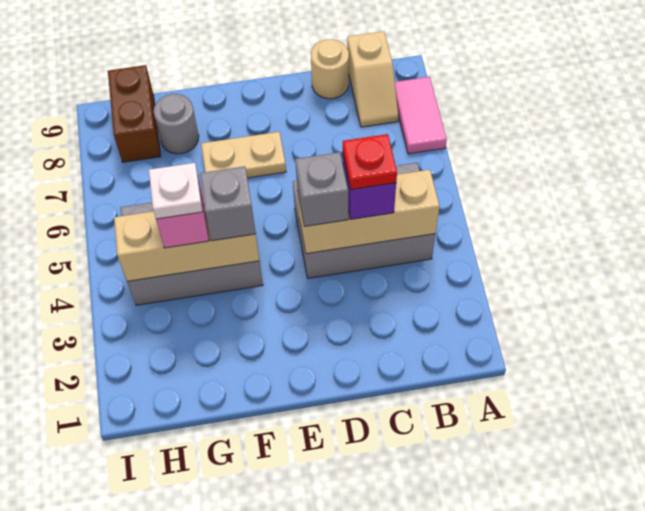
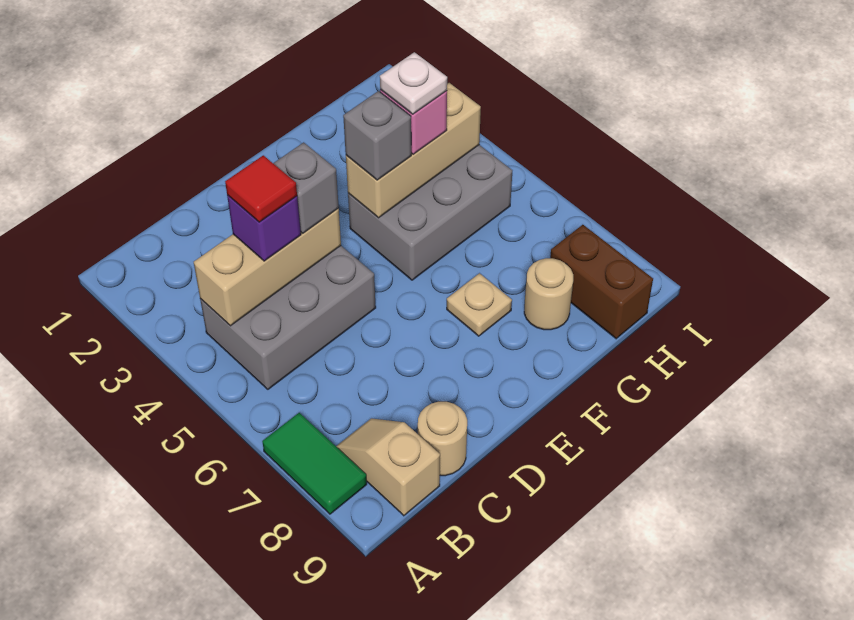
pink 1x2 tile [395,77,447,154] -> green 1x2 tile [262,413,367,514]
red 1x1 plate [343,134,397,189] -> red 1x1 tile [225,155,297,222]
tan 1x2 plate [201,132,286,178] -> tan 1x1 plate [447,273,512,336]
grey 1x1 round brick [154,94,199,154] -> tan 1x1 round brick [524,258,573,330]

